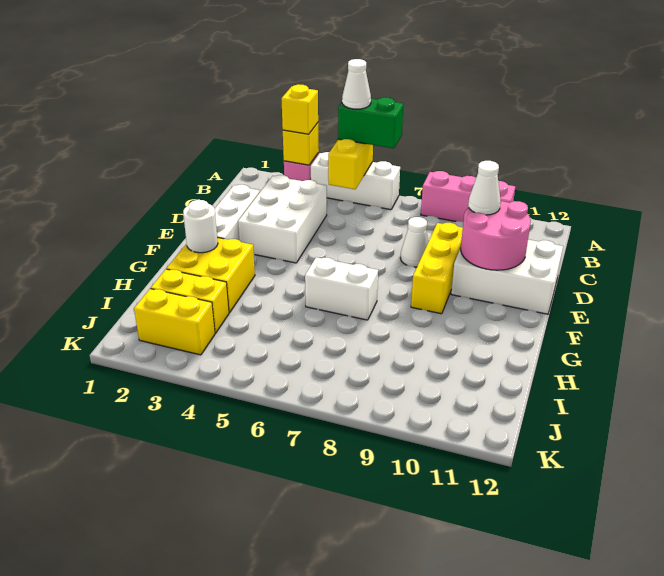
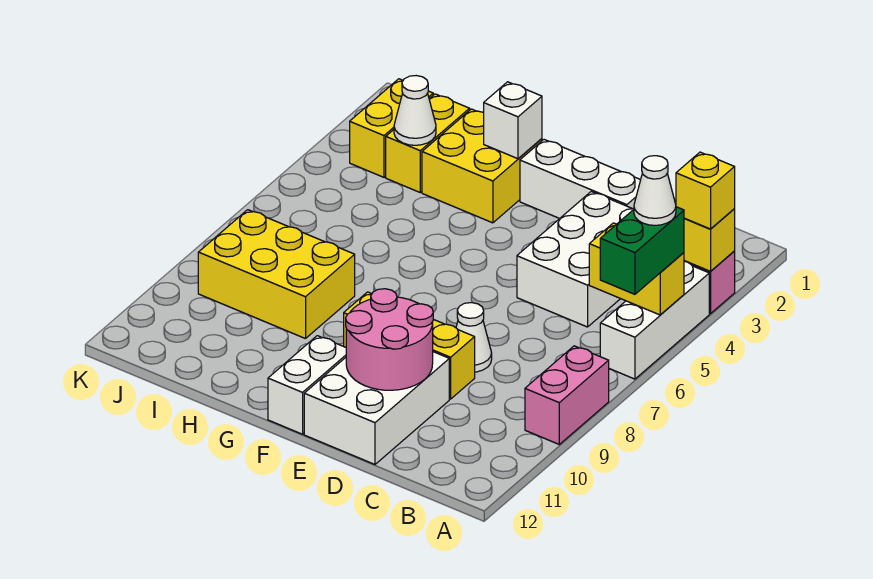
pink 1x3 brick [421,171,515,222] -> pink 1x2 brick [525,346,609,444]
white 2x3 brick [238,175,327,263] -> white 2x3 brick turned to [517,191,634,327]
white 1x1 cone [468,161,501,215] -> white 1x1 cone moved to [394,76,436,145]
white 1x1 round brick [183,200,218,253] -> white 1x1 brick [484,82,542,159]
white 1x2 brick [305,257,378,320] -> white 1x2 brick moved to [268,336,346,434]
none -> yellow 2x3 brick [198,210,355,339]

